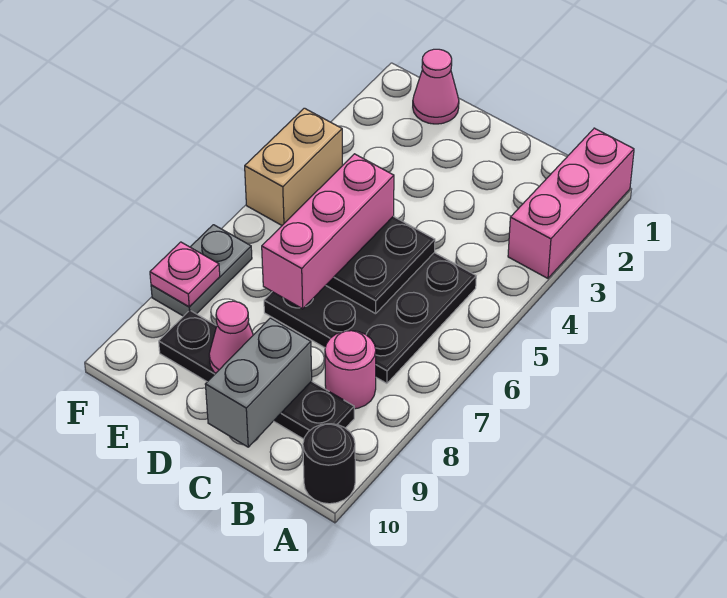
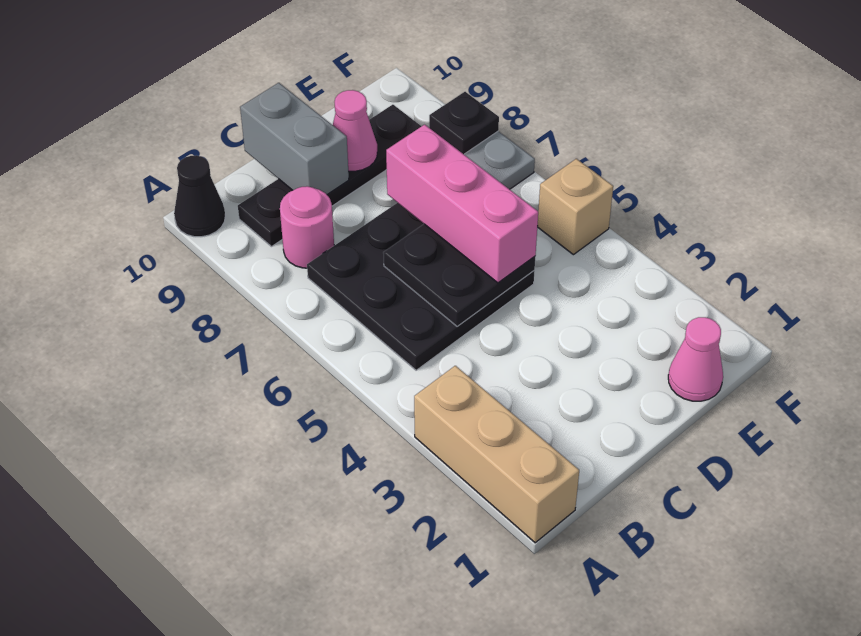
pink 1x3 brick [508,128,634,278] -> tan 1x3 brick [414,366,579,543]
black 1x1 round brick [303,424,355,504] -> black 1x1 cone [174,155,225,237]
tan 1x2 brick [245,108,342,225] -> tan 1x1 brick [537,159,613,255]
pink 1x1 plate [150,242,220,307] -> black 1x1 plate [429,92,499,154]

